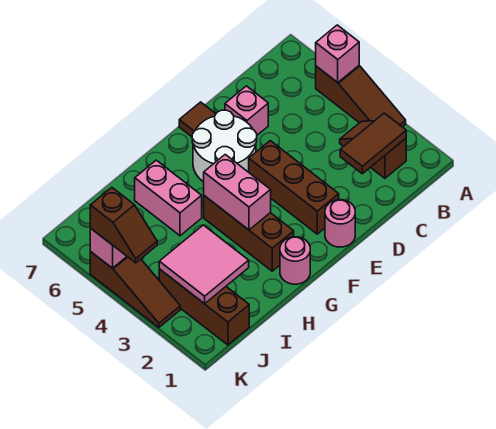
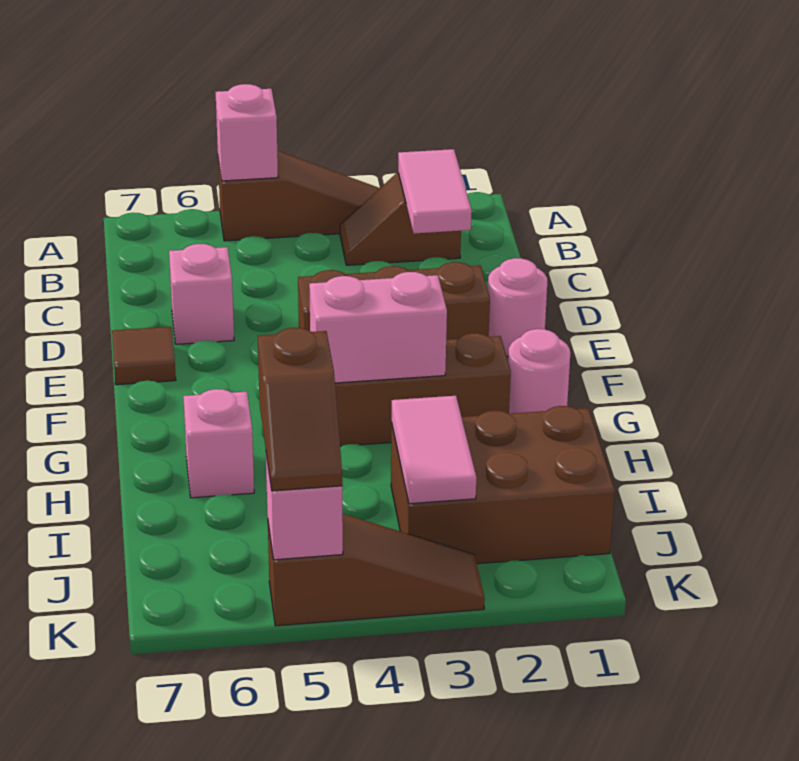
brown 1x2 tile [340,113,406,174] -> pink 1x2 tile [398,149,472,233]
white 2x2 round brick [192,110,257,182] -> none
pink 1x2 brick [135,160,202,236] -> pink 1x1 brick [183,389,254,498]
pink 2x2 tile [159,225,249,304] -> pink 1x2 tile [392,396,476,504]
brown 1x3 brick [159,269,249,345] -> brown 2x3 brick [391,406,615,564]
brown 1x2 slope [90,187,157,263] -> brown 1x2 slope turned to [258,328,342,491]

